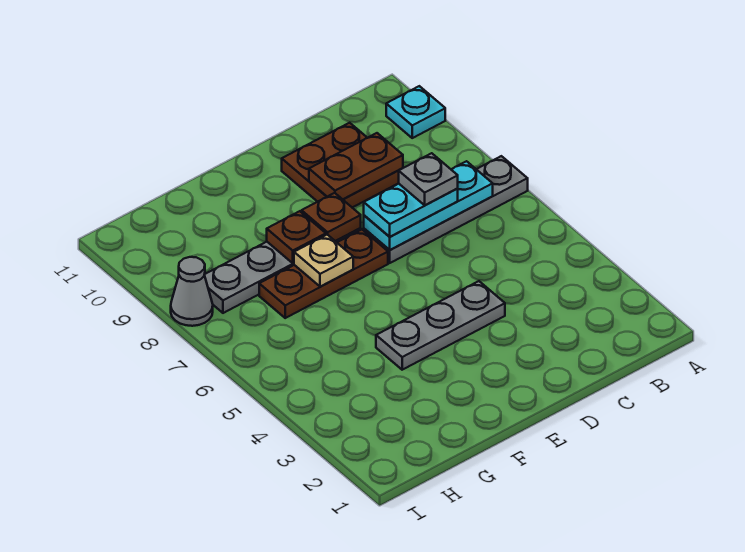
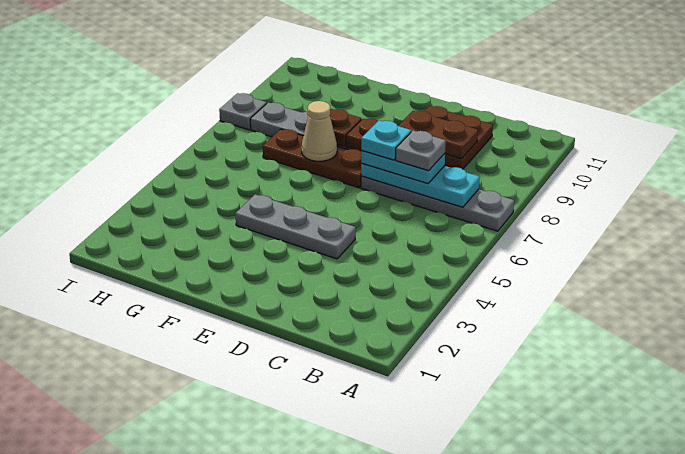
cyan 1x1 plate [386,86,445,138] -> cyan 1x1 plate moved to [361,121,411,160]
tan 1x1 plate [294,235,353,287] -> tan 1x1 cone [302,101,337,161]
grey 1x1 cone [171,257,213,326] -> grey 1x1 plate [219,93,267,130]

